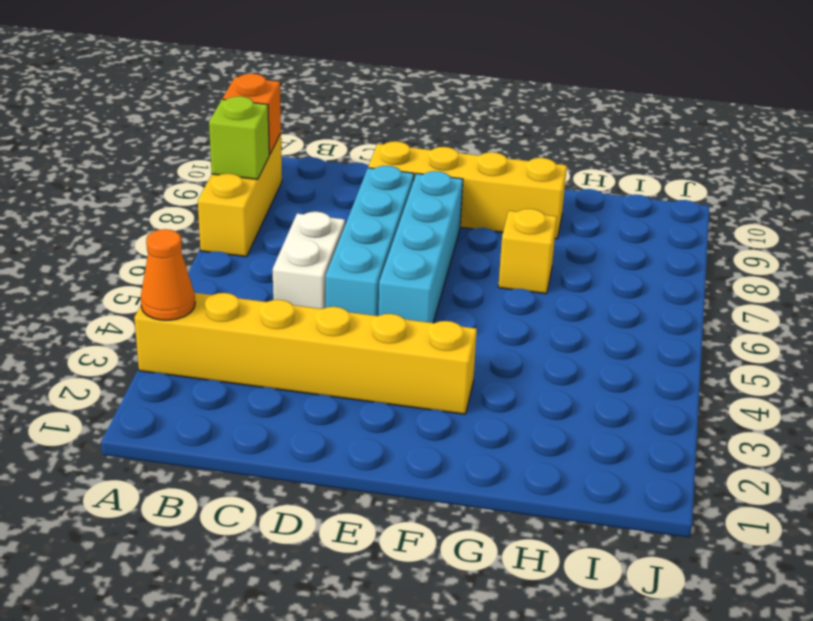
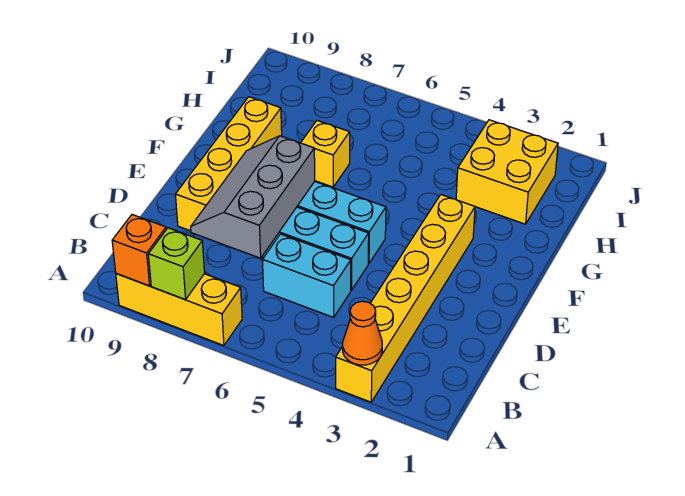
white 1x2 brick [273,212,345,309] -> cyan 1x2 brick [262,234,351,317]
none -> grey 2x3 slope [191,136,315,258]
none -> yellow 2x2 brick [456,120,558,224]

